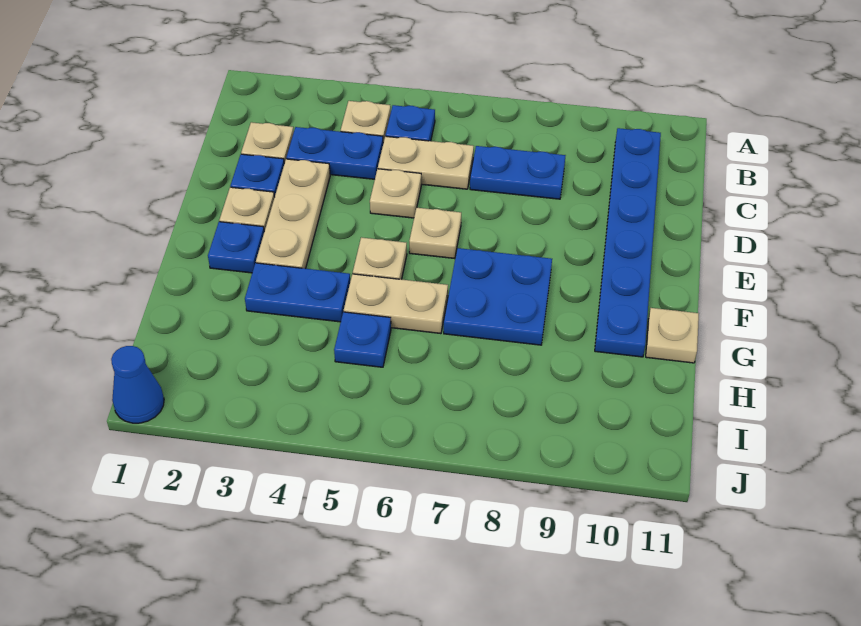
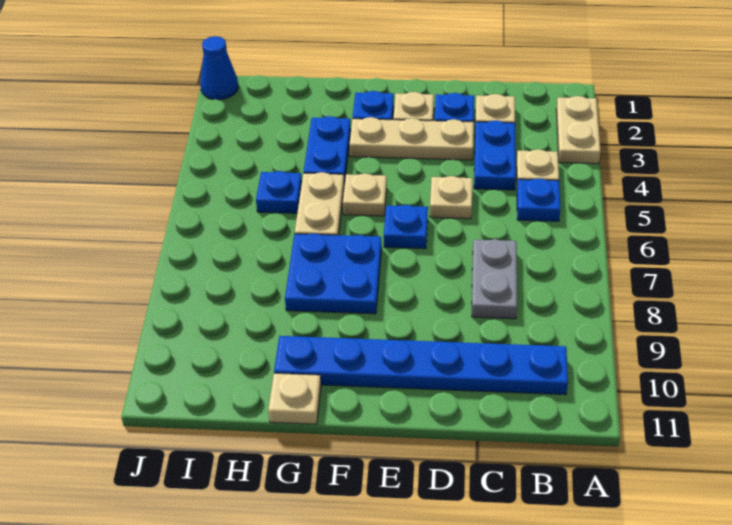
tan 1x2 plate [378,136,474,189] -> tan 1x2 plate moved to [556,96,601,164]
blue 1x2 plate [470,146,566,199] -> grey 1x2 plate [472,239,517,319]
tan 1x1 plate [409,208,461,259] -> blue 1x1 plate [384,205,428,249]

